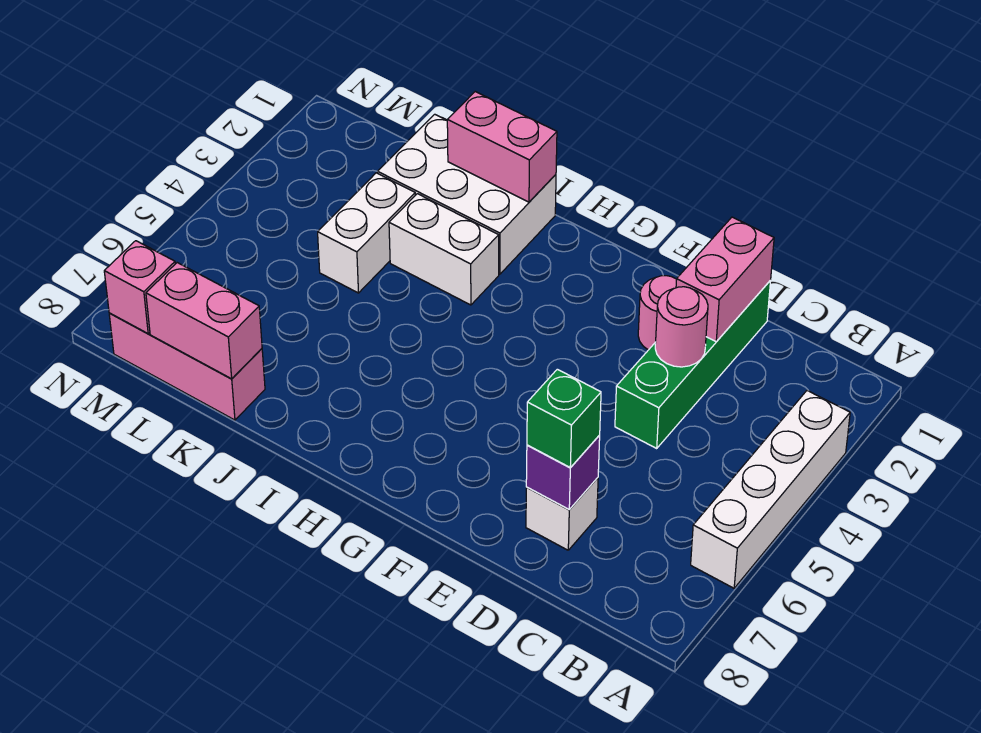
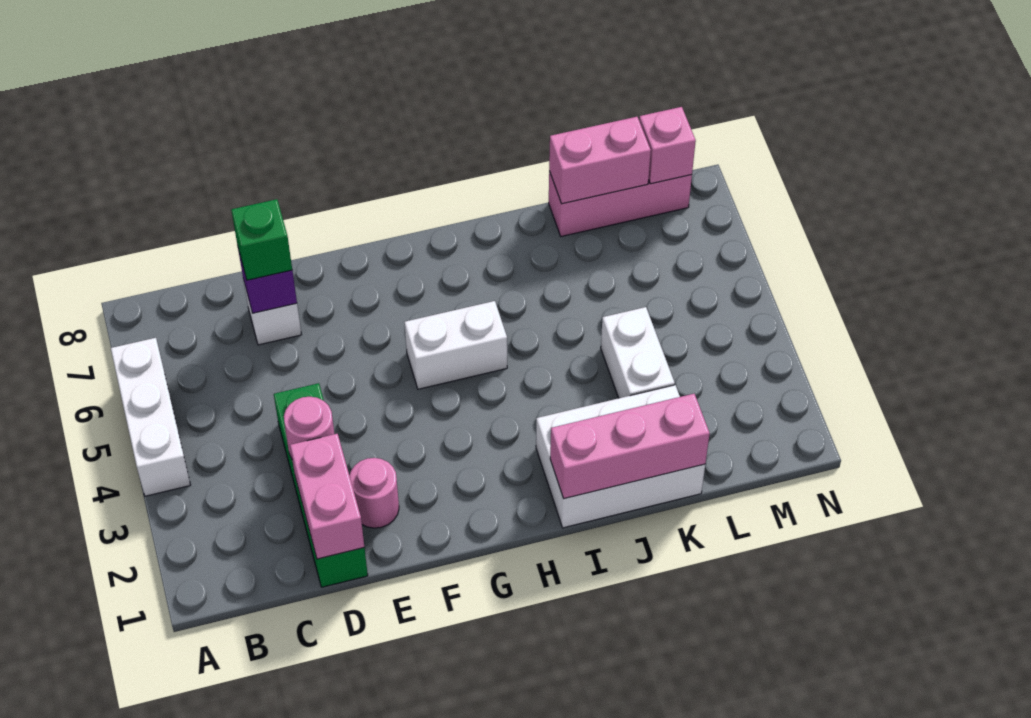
white 1x4 brick [691,391,850,588] -> white 1x3 brick [111,338,190,496]
pink 1x2 brick [447,92,557,202] -> pink 1x3 brick [550,394,710,499]
white 1x2 brick [389,194,499,305] -> white 1x2 brick moved to [405,301,507,389]

